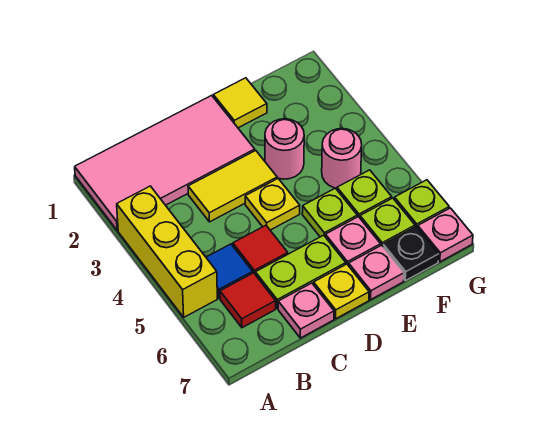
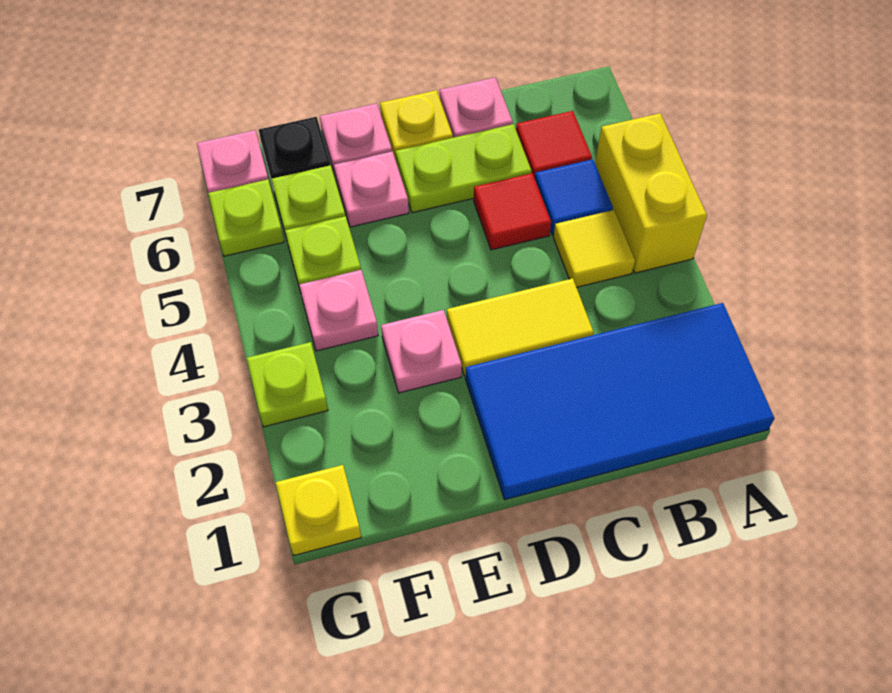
pink 2x4 tile [75,95,255,230] -> blue 2x4 tile [465,303,774,500]
yellow 1x3 brick [117,186,217,317] -> yellow 1x2 brick [595,113,707,273]
yellow 1x1 plate [245,179,300,230] -> yellow 1x1 plate moved to [276,465,361,555]
yellow 1x1 tile [213,78,267,128] -> yellow 1x1 tile moved to [553,210,635,287]
pink 1x1 round brick [265,119,304,179] -> pink 1x1 plate [381,310,462,393]
lime 1x1 plate [302,188,357,237] -> lime 1x1 plate moved to [247,342,328,427]
pink 1x1 round brick [322,129,362,188] -> pink 1x1 plate [299,270,378,351]

